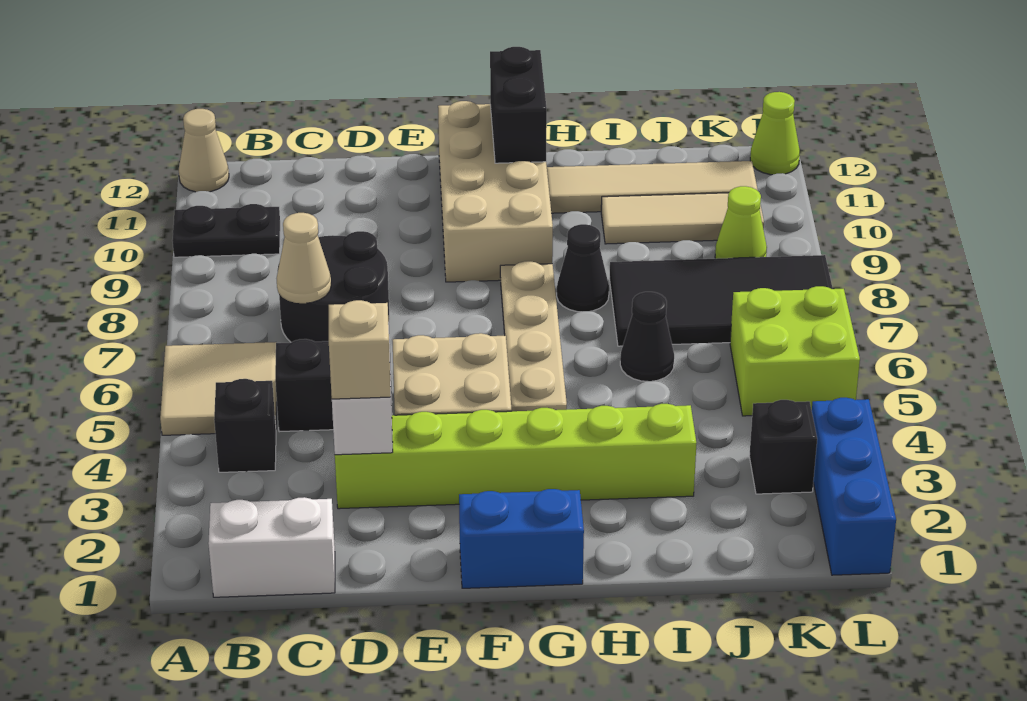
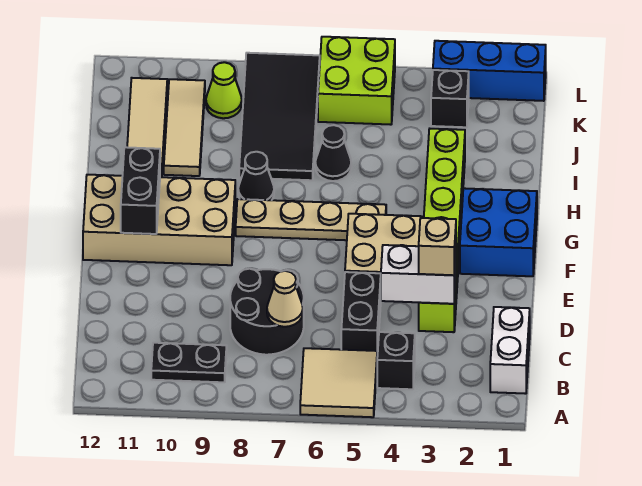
black 1x2 plate [172,204,280,257] -> black 1x2 plate turned to [151,343,227,382]
tan 1x1 cone [179,109,229,192] -> none
blue 1x2 brick [459,489,584,588] -> blue 2x2 brick [460,188,537,276]
black 1x2 brick [490,47,547,163] -> black 1x2 brick turned to [121,147,160,234]
lime 1x1 cone [750,92,800,175] -> none

